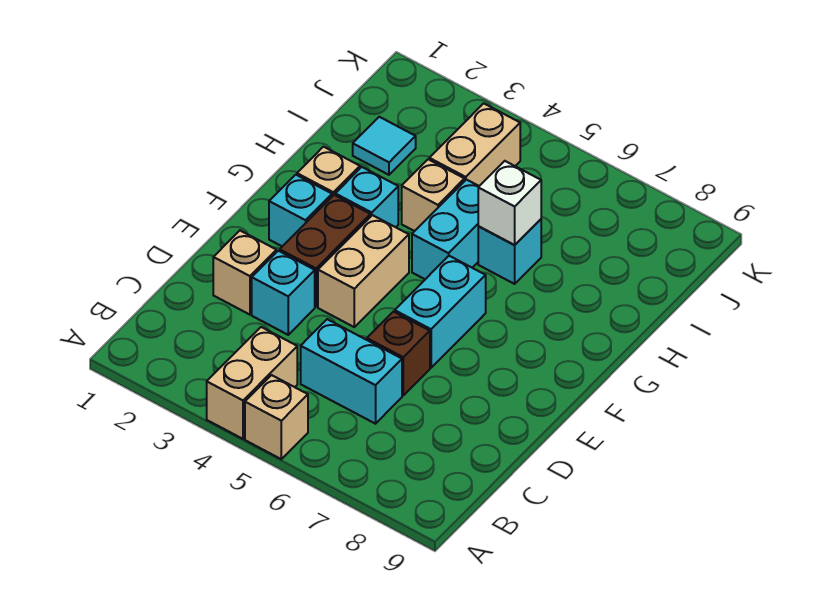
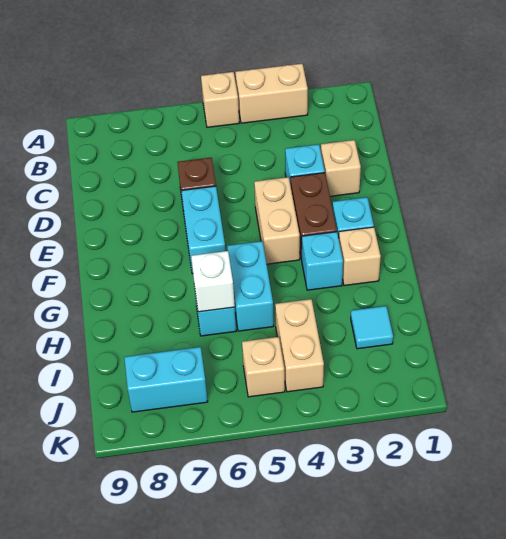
tan 1x2 brick [207,327,297,439] -> tan 1x2 brick turned to [235,64,308,123]
cyan 1x2 brick [301,319,402,424] -> cyan 1x2 brick moved to [124,347,208,412]
tan 1x1 brick [402,159,465,231] -> tan 1x1 brick moved to [242,337,285,397]

